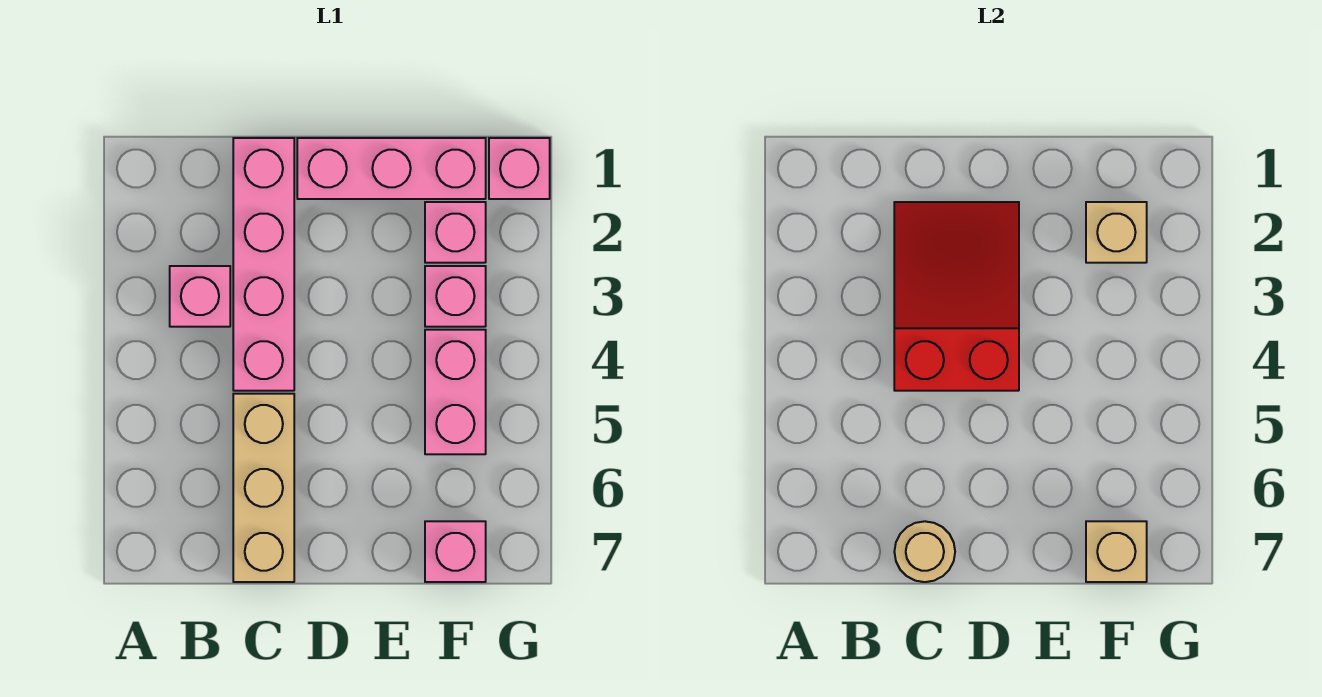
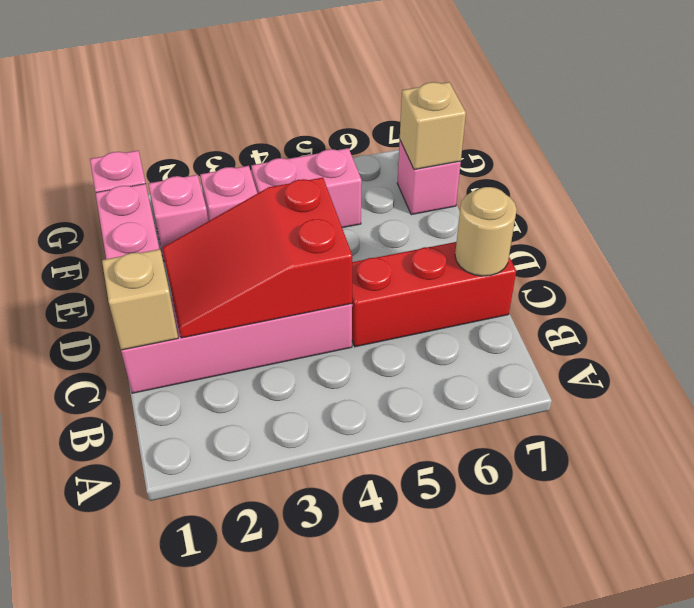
pink 1x1 brick [170,266,230,327] -> none
tan 1x3 brick [233,394,294,582] -> red 1x3 brick [352,242,516,347]
tan 1x1 brick [1086,202,1147,263] -> tan 1x1 brick moved to [102,249,178,350]

